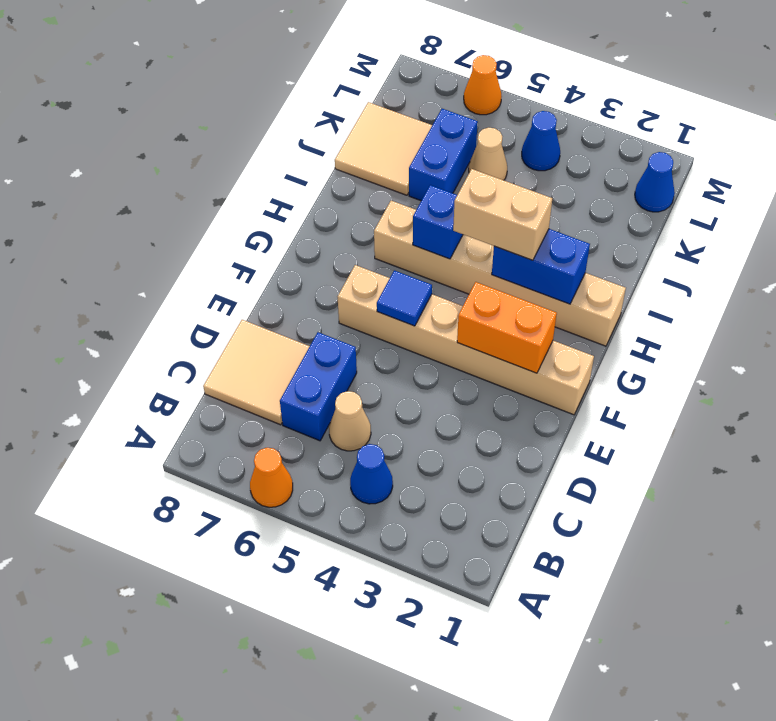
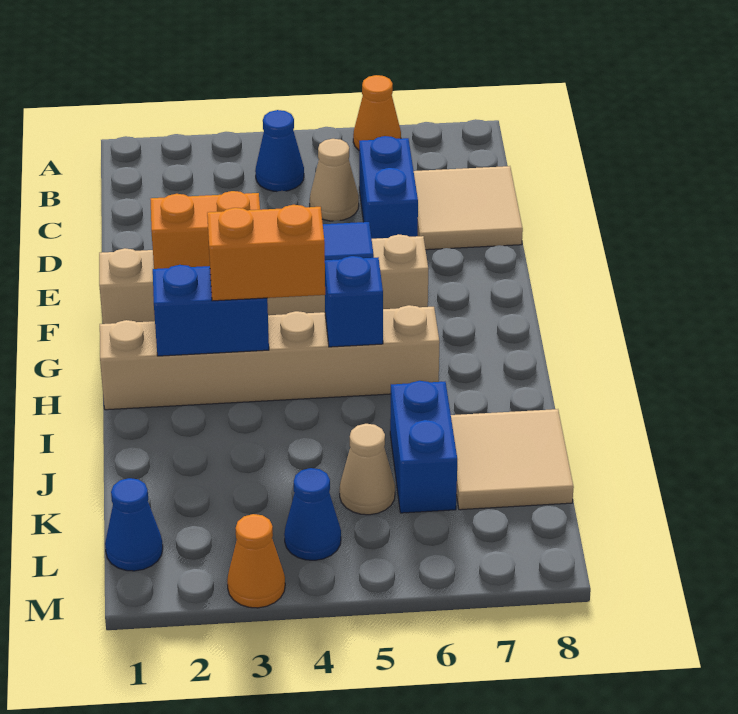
tan 1x2 brick [453,169,552,260] -> orange 1x2 brick [207,205,325,301]
orange 1x1 cone [464,55,502,115] -> orange 1x1 cone moved to [227,514,285,608]

